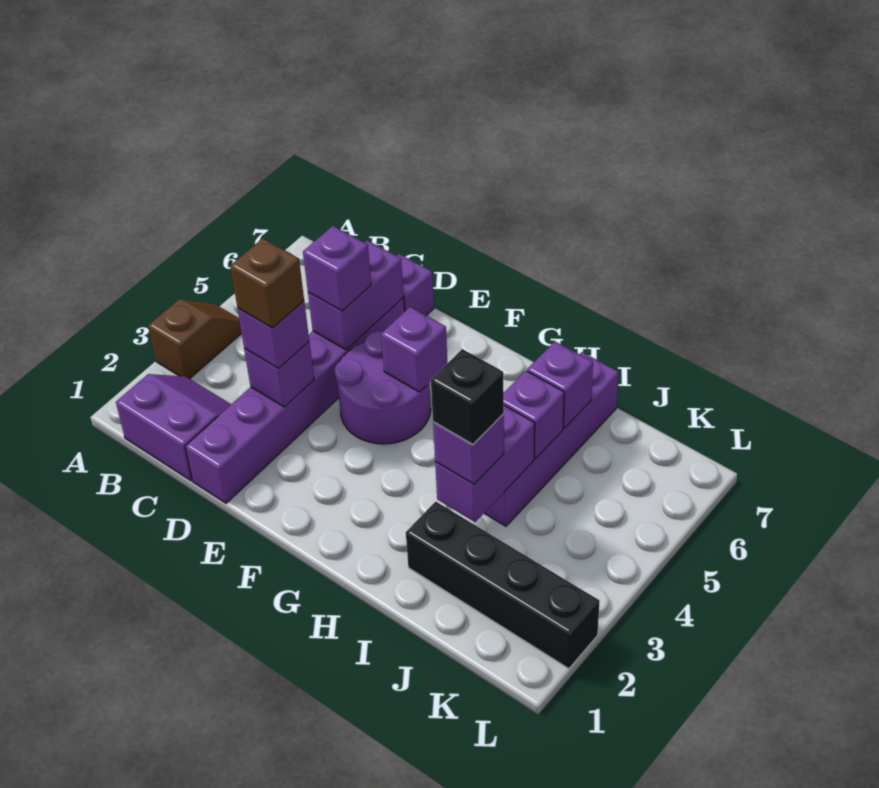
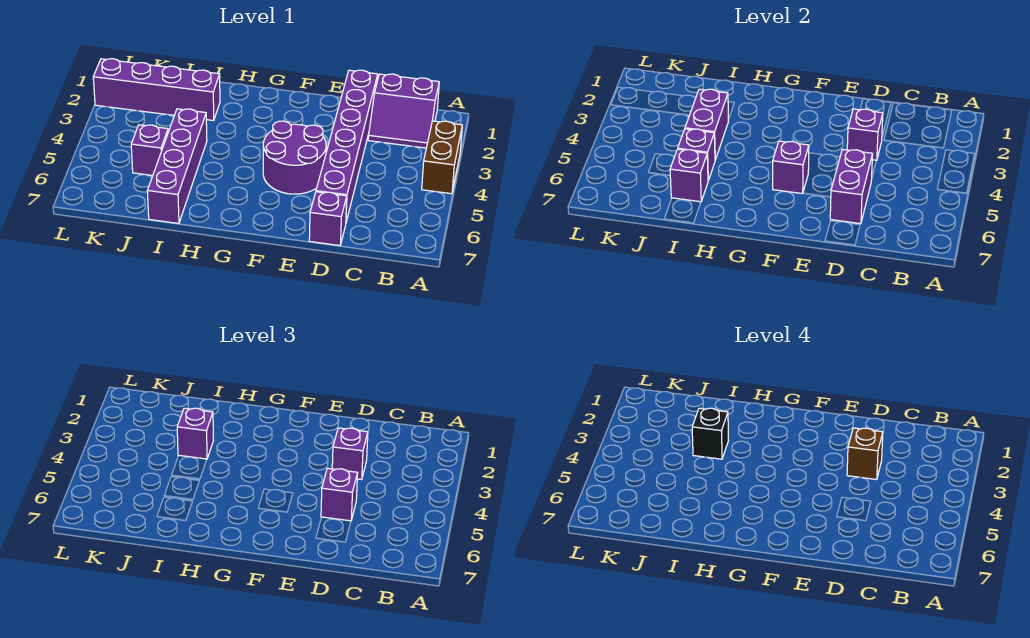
brown 1x2 slope [148,299,242,379] -> brown 1x2 brick [422,121,462,194]
black 1x4 brick [406,502,600,669] -> purple 1x4 brick [93,59,220,121]
none -> purple 1x1 brick [131,125,168,176]

